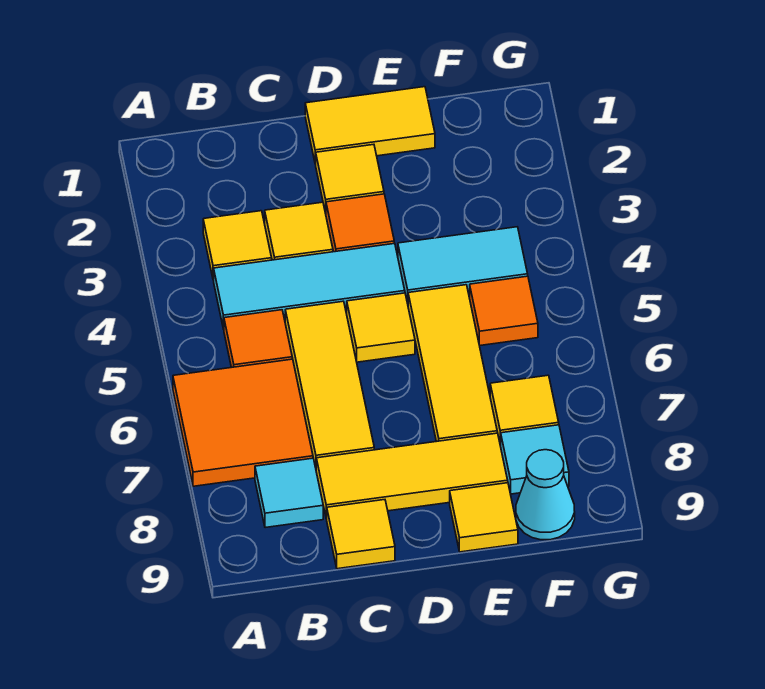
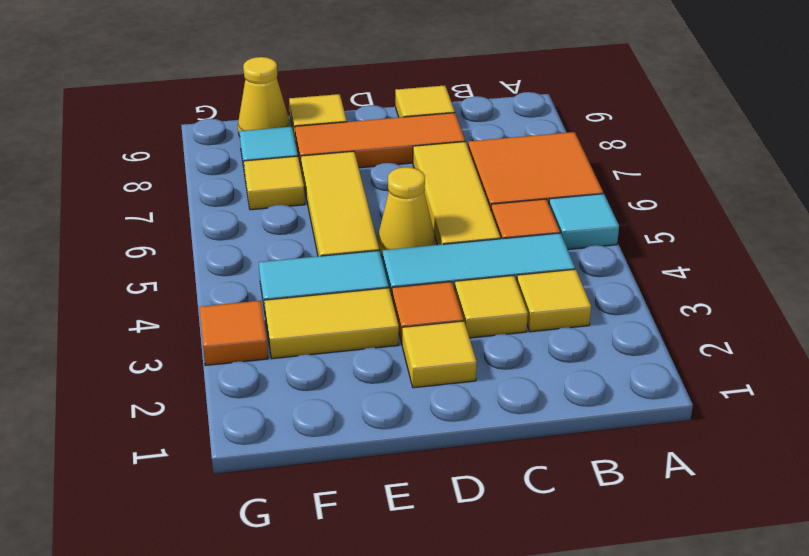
cyan 1x1 tile [255,458,323,528] -> cyan 1x1 tile moved to [549,194,619,250]
yellow 1x3 tile [316,433,508,519] -> orange 1x3 tile [295,113,465,173]
yellow 1x2 tile [305,87,435,164] -> yellow 1x2 tile moved to [264,288,399,359]
yellow 1x1 tile [347,293,415,362] -> yellow 1x1 cone [378,167,435,257]
orange 1x1 tile [470,276,538,346] -> orange 1x1 tile moved to [199,301,268,366]
cyan 1x1 cone [516,450,575,540] -> yellow 1x1 cone [238,57,290,136]

